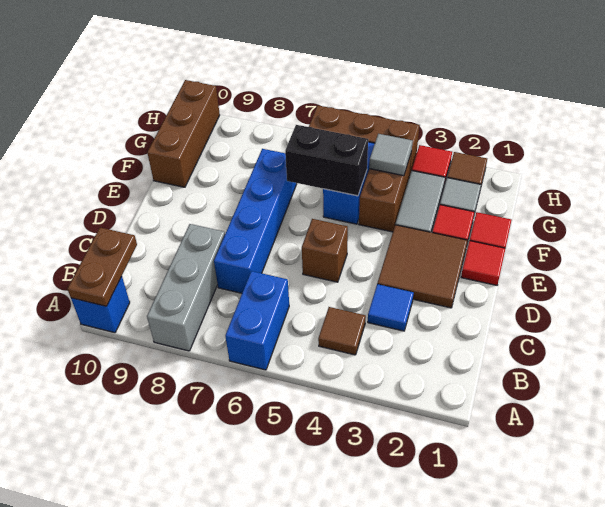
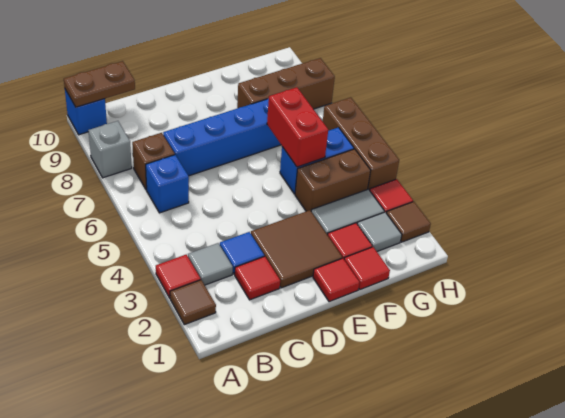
none -> red 1x1 tile [156,255,201,298]
blue 1x2 brick [225,271,289,370] -> blue 1x1 brick [146,155,189,213]
grey 1x3 brick [147,224,225,351] -> grey 1x1 brick [88,121,132,178]
brown 1x1 tile [318,307,366,355] -> brown 1x1 tile moved to [170,280,216,325]
none -> red 1x1 tile [235,256,280,300]
brown 1x1 brick [302,219,348,282] -> brown 1x1 brick moved to [132,133,175,190]
black 1x2 brick [285,125,368,196] -> red 1x2 brick [267,87,328,167]
brown 1x3 brick [147,80,220,187] -> brown 1x3 brick moved to [237,58,335,109]
grey 1x1 tile [369,134,413,176] -> grey 1x1 tile moved to [188,243,233,285]

